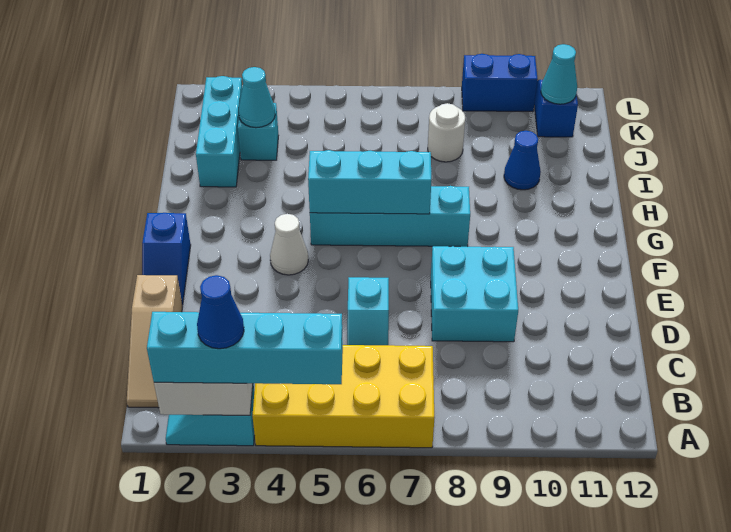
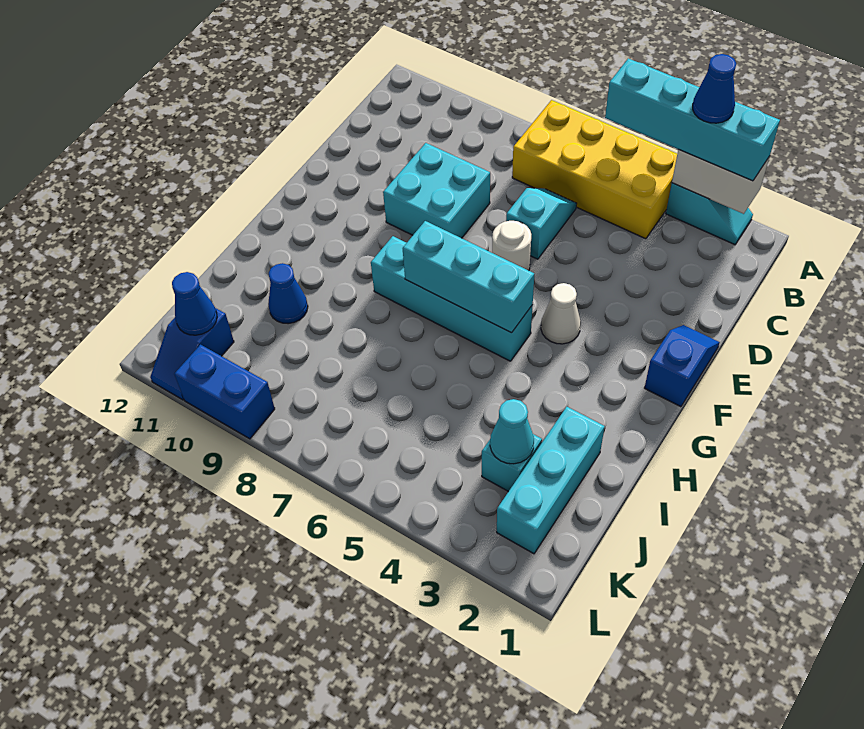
tan 1x3 slope [127,275,182,408] -> none
white 1x1 round brick [428,103,465,162] -> white 1x1 round brick moved to [492,221,531,271]
cyan 1x1 cone [541,44,577,104] -> blue 1x1 cone [172,272,217,335]

